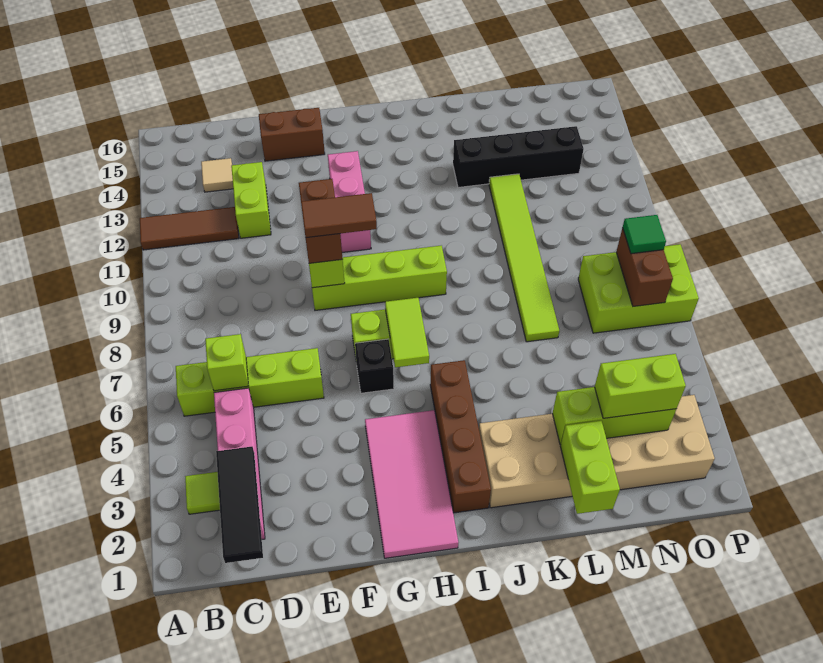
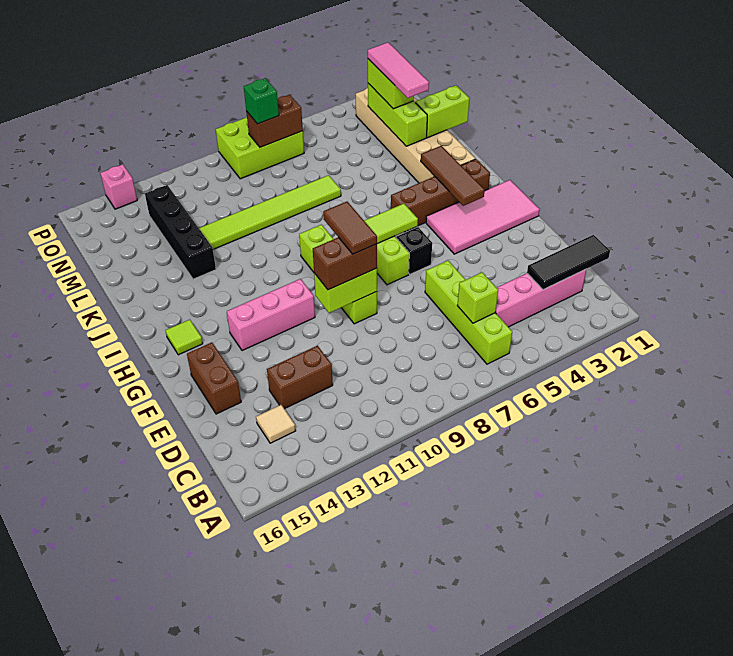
brown 1x3 tile [140,207,239,250] -> brown 1x3 tile moved to [421,146,484,206]
lime 1x1 tile [185,472,220,514] -> lime 1x1 tile moved to [165,320,203,355]
lime 1x2 brick [231,162,271,238] -> brown 1x2 brick [267,346,333,409]
none -> pink 1x3 tile [368,42,429,98]
lime 2x3 brick [578,244,699,333] -> lime 2x3 brick turned to [216,117,304,179]
green 1x1 tile [623,215,666,254] -> green 1x1 brick [244,78,279,124]
none -> pink 1x1 brick [100,164,137,209]

